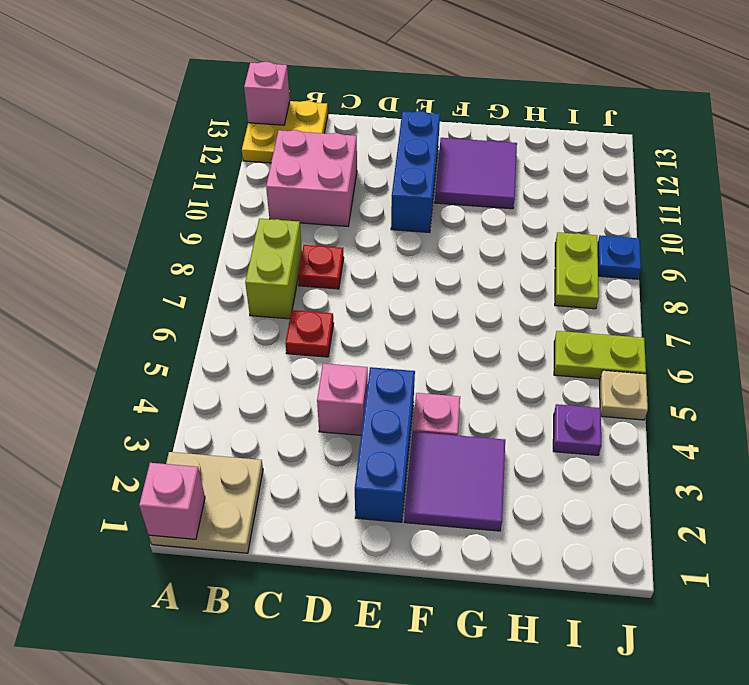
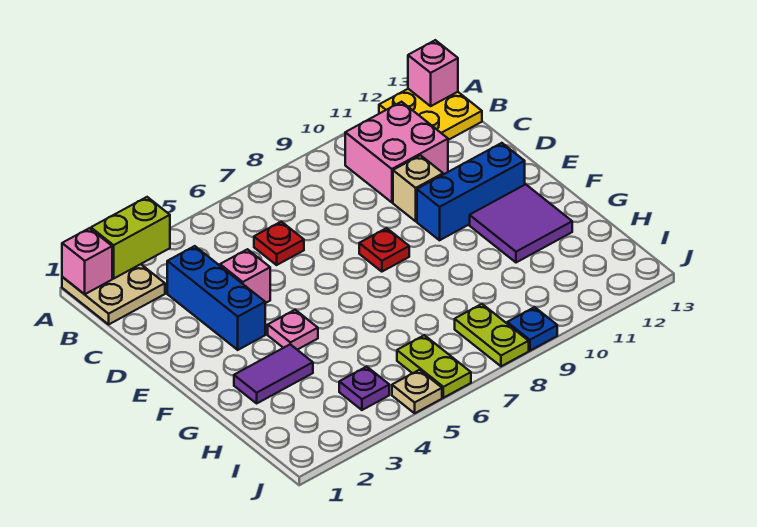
lime 1x2 brick [245,219,302,319] -> lime 1x2 brick moved to [91,197,170,278]
red 1x1 plate [298,245,344,289] -> red 1x1 plate moved to [359,228,409,272]
none -> tan 1x1 brick [393,155,443,221]
blue 1x3 brick [355,367,415,522] -> blue 1x3 brick turned to [167,246,265,350]
purple 2x2 tile [404,432,505,531] -> purple 1x2 tile [234,344,313,403]
lime 1x2 plate [555,232,599,309] -> lime 1x2 plate turned to [455,304,529,366]

